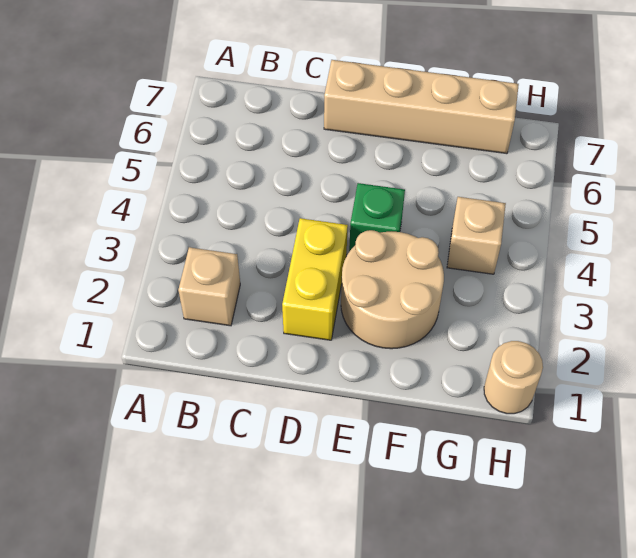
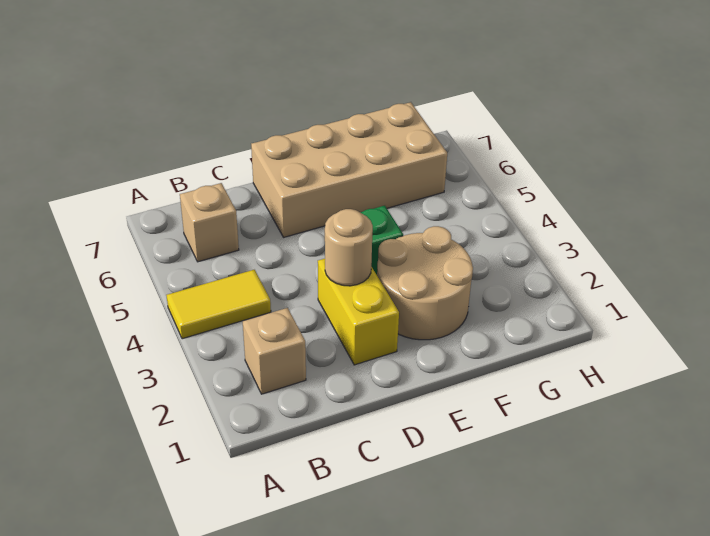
none -> yellow 1x2 tile [167,270,271,339]
tan 1x4 brick [324,60,519,154] -> tan 2x4 brick [251,102,447,237]
tan 1x1 brick [447,197,506,274] -> tan 1x1 brick moved to [180,183,239,262]
tan 1x1 round brick [484,341,543,414] -> tan 1x1 round brick moved to [325,209,373,286]

